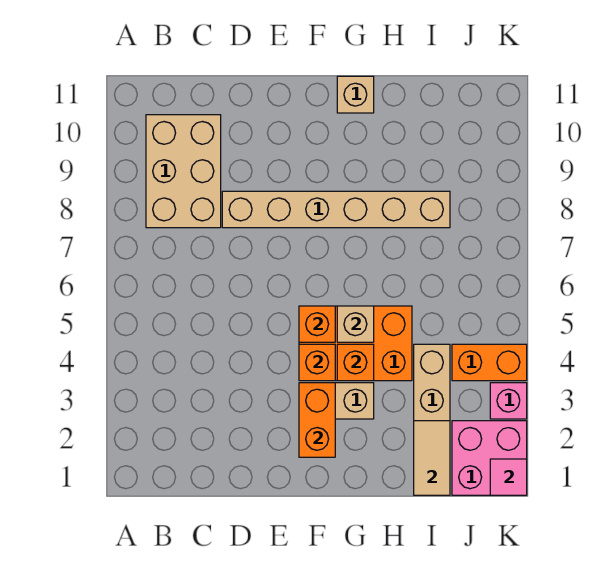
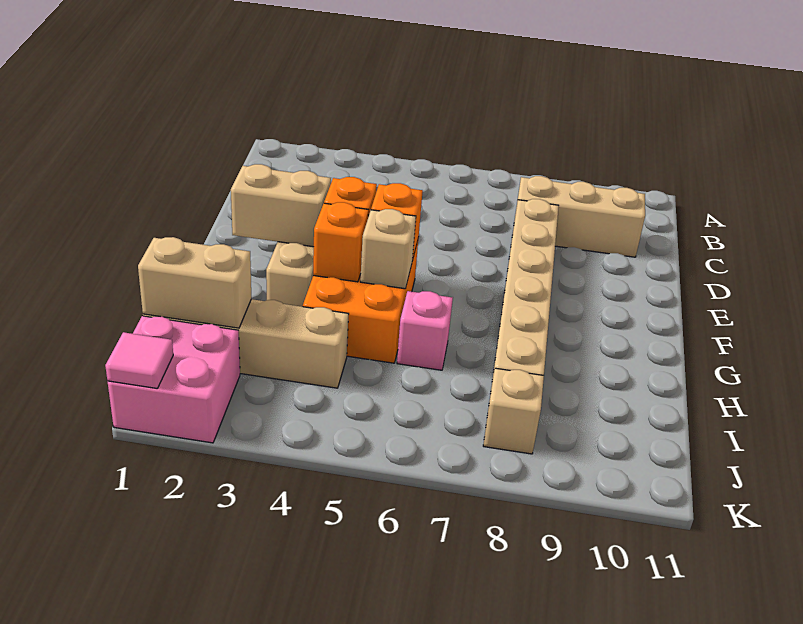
tan 2x3 brick [146,115,221,228] -> tan 1x3 brick [514,176,645,257]
orange 1x2 brick [299,383,335,457] -> tan 1x2 brick [231,164,331,247]
tan 1x1 brick [337,76,374,113] -> tan 1x1 brick moved to [483,368,544,454]
tan 1x2 tile [414,421,450,495] -> tan 1x2 brick [138,237,251,328]
orange 1x2 brick [452,344,527,381] -> none
pink 1x1 brick [490,383,527,419] -> pink 1x1 brick moved to [397,291,453,370]

